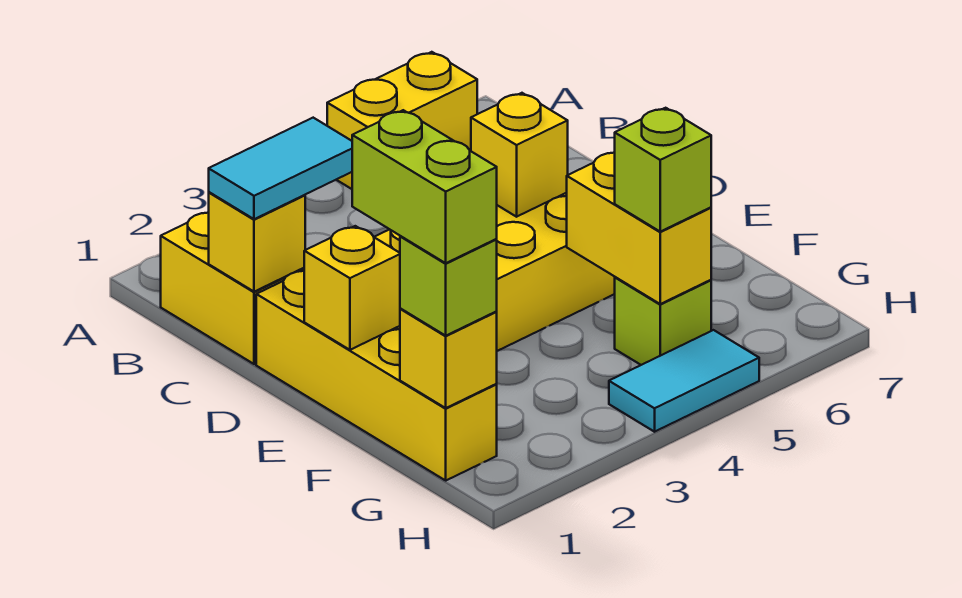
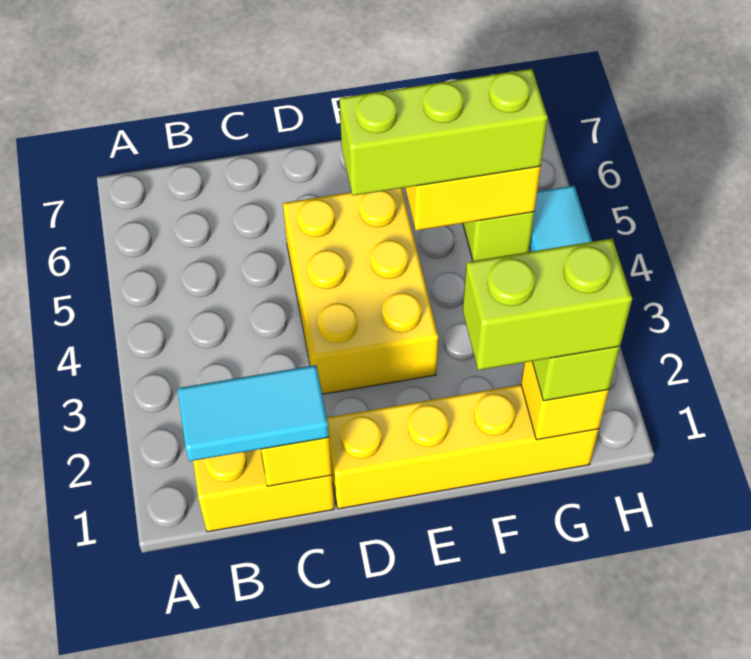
yellow 1x2 brick [327,52,477,189] -> none
cyan 1x2 tile [209,118,352,219] -> cyan 1x2 tile turned to [177,365,329,461]
yellow 1x1 brick [471,93,568,217] -> none
yellow 1x1 brick [304,226,400,350] -> none
lime 1x1 brick [615,108,711,232] -> lime 1x3 brick [339,69,548,196]

